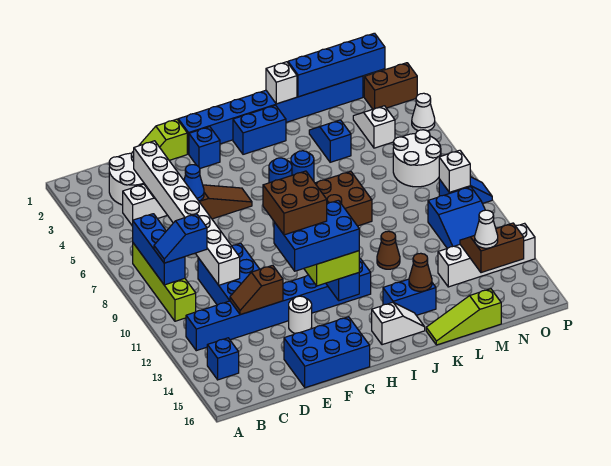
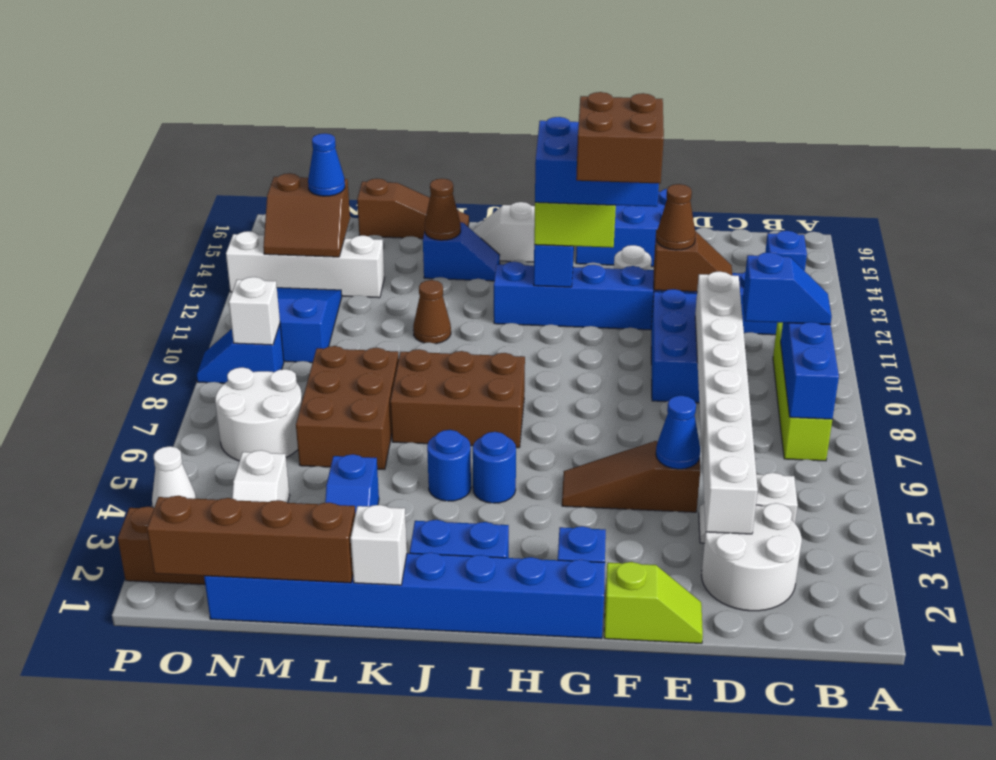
none -> brown 1x1 cone [656,184,696,250]
blue 1x2 brick [383,279,436,315] -> blue 1x2 slope [423,222,500,281]
lime 1x3 slope [426,289,501,345] -> brown 1x3 slope [357,179,469,239]
blue 1x4 brick [288,33,385,97] -> brown 1x4 brick [147,496,355,583]
none -> brown 2x3 brick [296,346,399,469]
white 1x1 cone [475,210,498,248] -> blue 1x1 cone [308,133,345,196]

